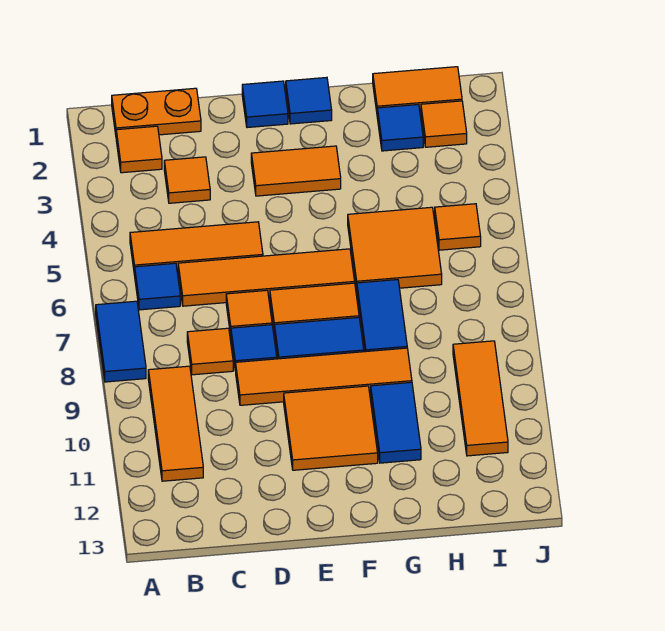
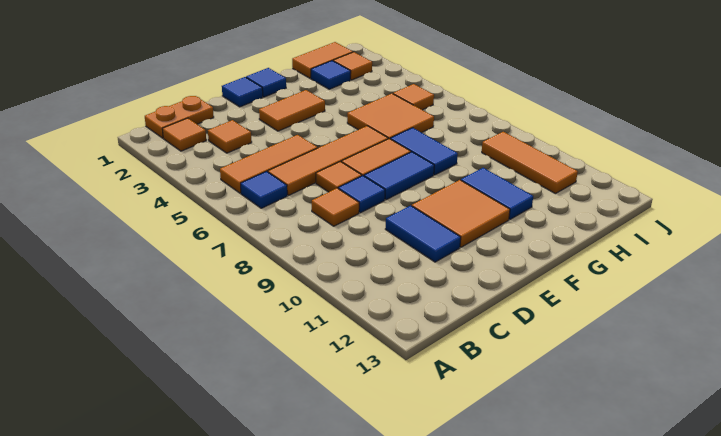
blue 1x2 tile [96,301,146,382] -> blue 1x2 tile moved to [386,206,461,262]
orange 1x3 tile [148,366,203,481] -> none
orange 1x4 tile [236,348,412,405] -> none

